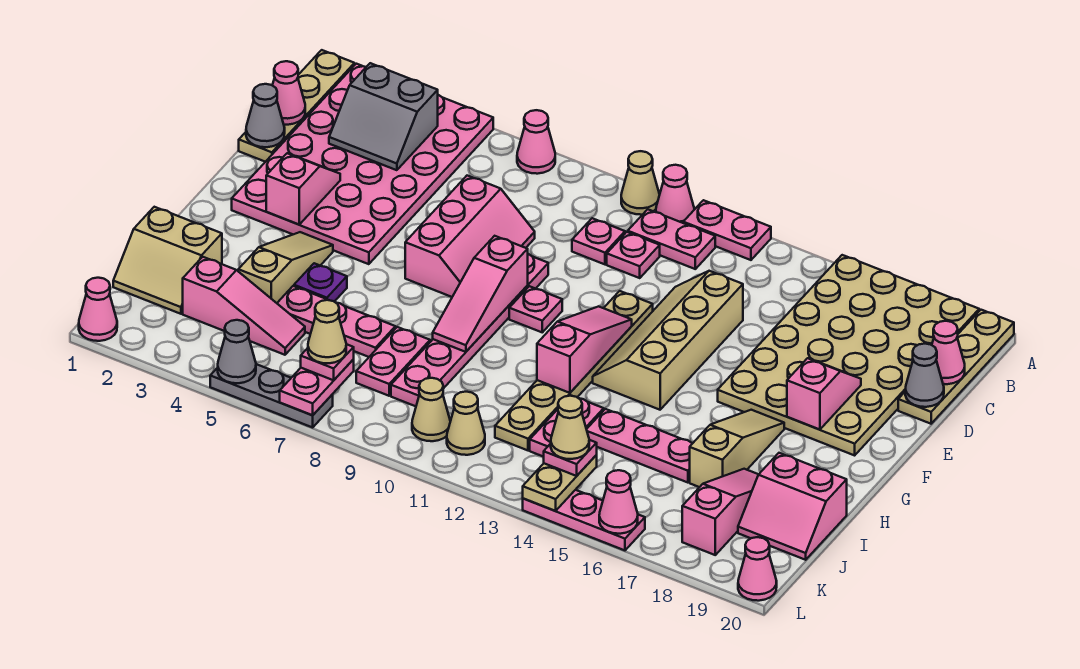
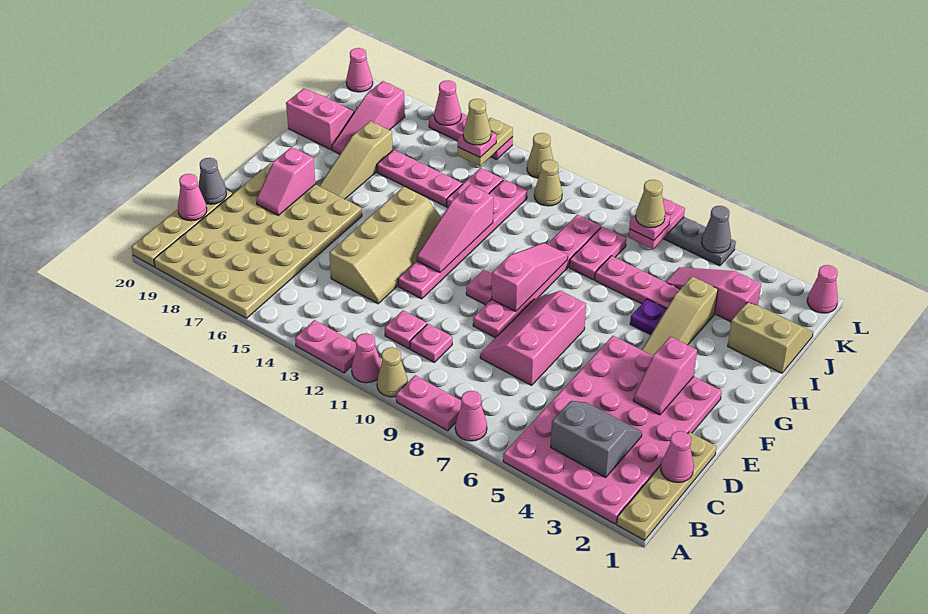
pink 1x2 plate [628,209,715,269] -> pink 1x2 plate moved to [396,375,462,431]
grey 1x1 cone [246,84,285,147] -> none
tan 1x6 plate [495,291,653,450] -> pink 1x6 plate [398,179,527,299]
tan 1x1 cone [412,378,450,441] -> tan 1x1 cone moved to [527,133,553,178]

